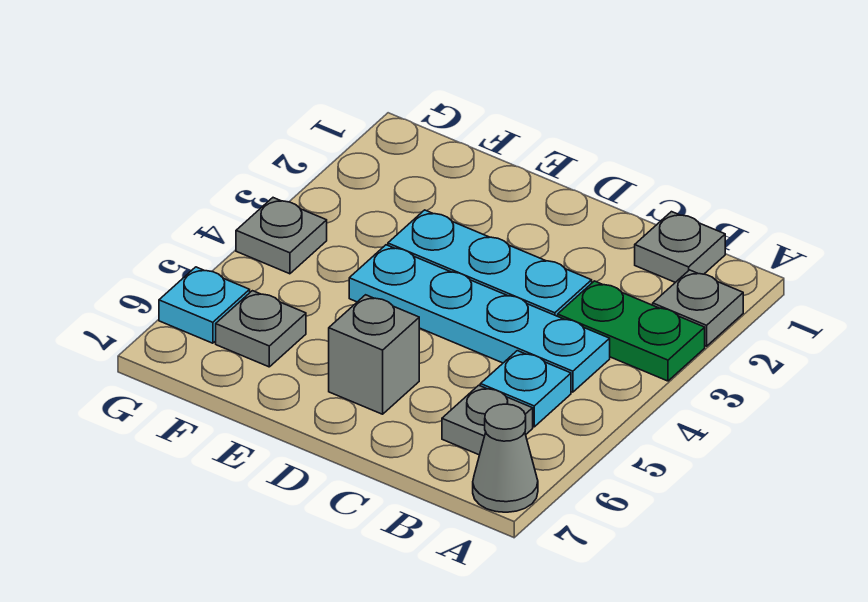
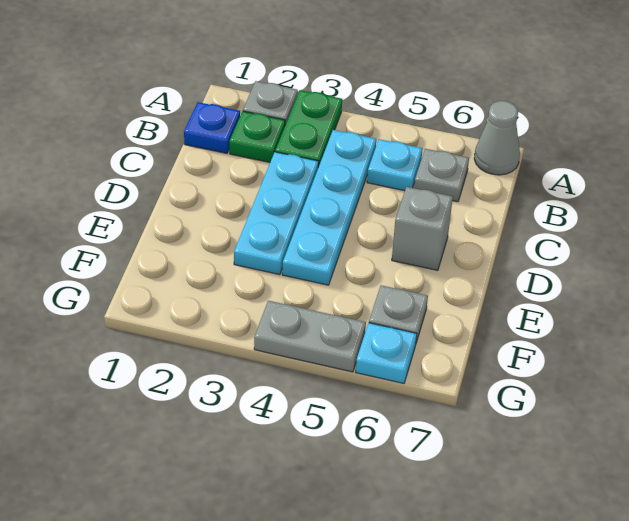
grey 1x1 plate [635,212,725,282] -> blue 1x1 plate [184,102,240,153]
none -> green 1x1 plate [229,111,285,162]
grey 1x1 plate [236,198,327,274] -> grey 1x2 plate [254,301,366,372]

